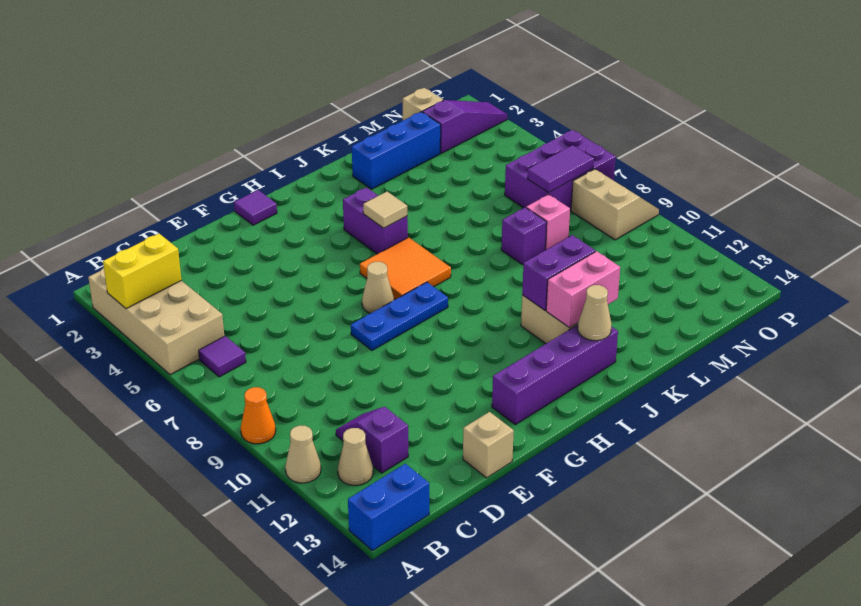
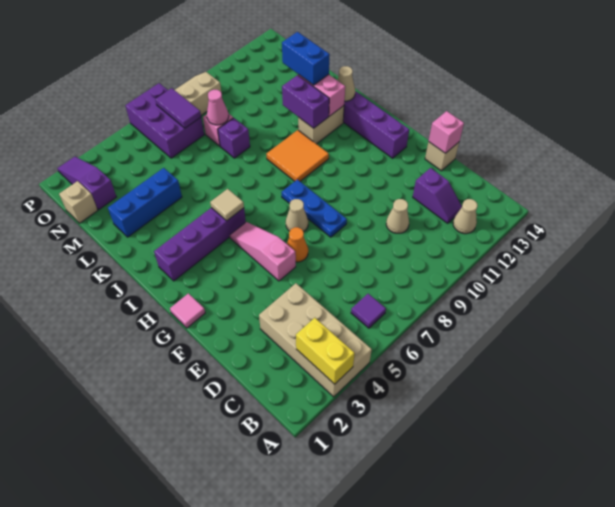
tan 2x4 brick [88,268,224,375] -> tan 2x4 brick turned to [259,283,372,397]
orange 1x1 cone [241,387,276,444] -> orange 1x1 cone moved to [287,227,308,262]
tan 1x1 cone [285,425,321,483] -> tan 1x1 cone moved to [386,199,409,233]
blue 1x2 brick [348,464,429,551] -> blue 1x2 brick moved to [282,32,330,85]
purple 1x2 slope [336,407,408,473] -> purple 1x2 slope turned to [413,168,462,223]
none -> pink 1x1 brick [429,111,464,153]
none -> pink 1x3 slope [230,222,296,281]
purple 1x1 tile [234,190,277,225] -> pink 1x1 tile [170,293,205,328]
orange 2x2 tile [360,237,451,300] -> orange 2x2 tile moved to [266,130,329,181]
purple 1x2 brick [343,187,408,254] -> purple 1x4 brick [154,208,246,281]
blue 1x3 brick [352,112,441,189] -> blue 1x3 brick turned to [108,168,182,237]
none -> pink 1x1 cone [207,90,229,125]

